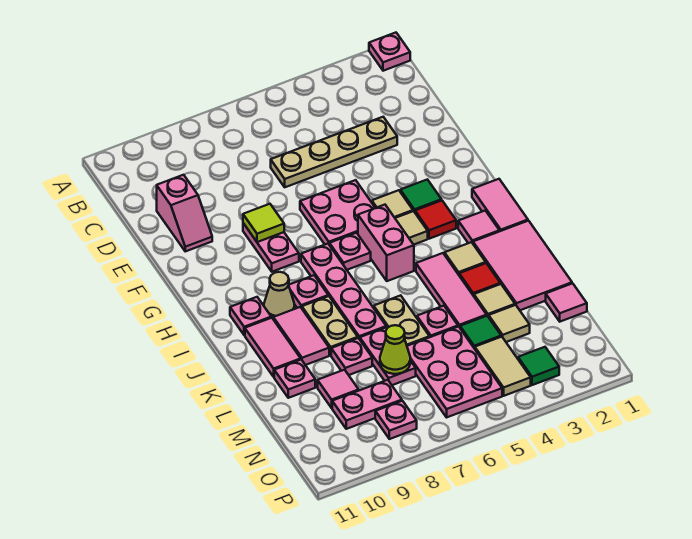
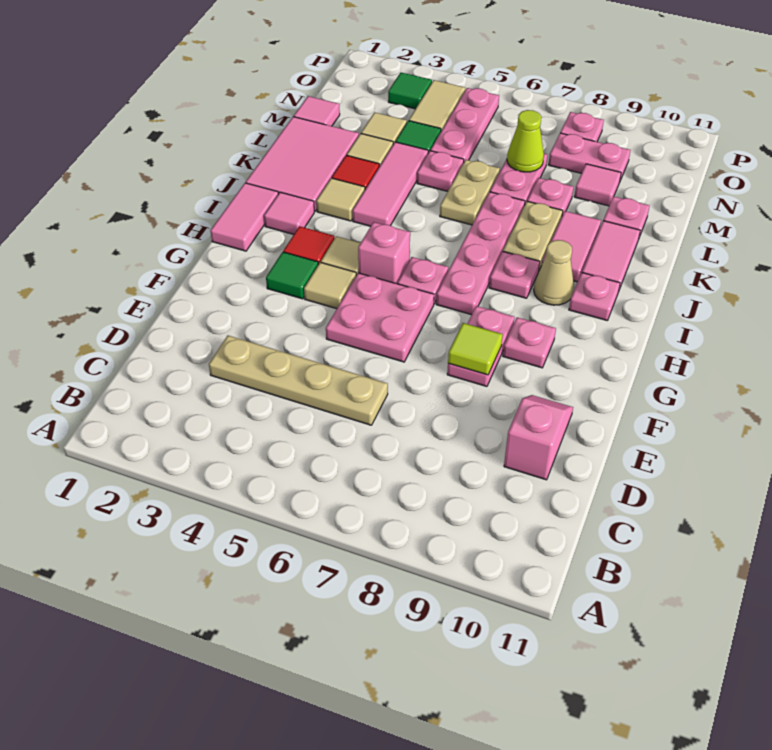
pink 1x1 plate [369,33,410,71] -> pink 1x1 plate moved to [503,317,556,368]
pink 1x2 brick [358,205,414,281] -> pink 1x1 brick [358,222,410,284]
pink 2x3 plate [407,327,502,417] -> pink 1x3 plate [431,88,499,161]

